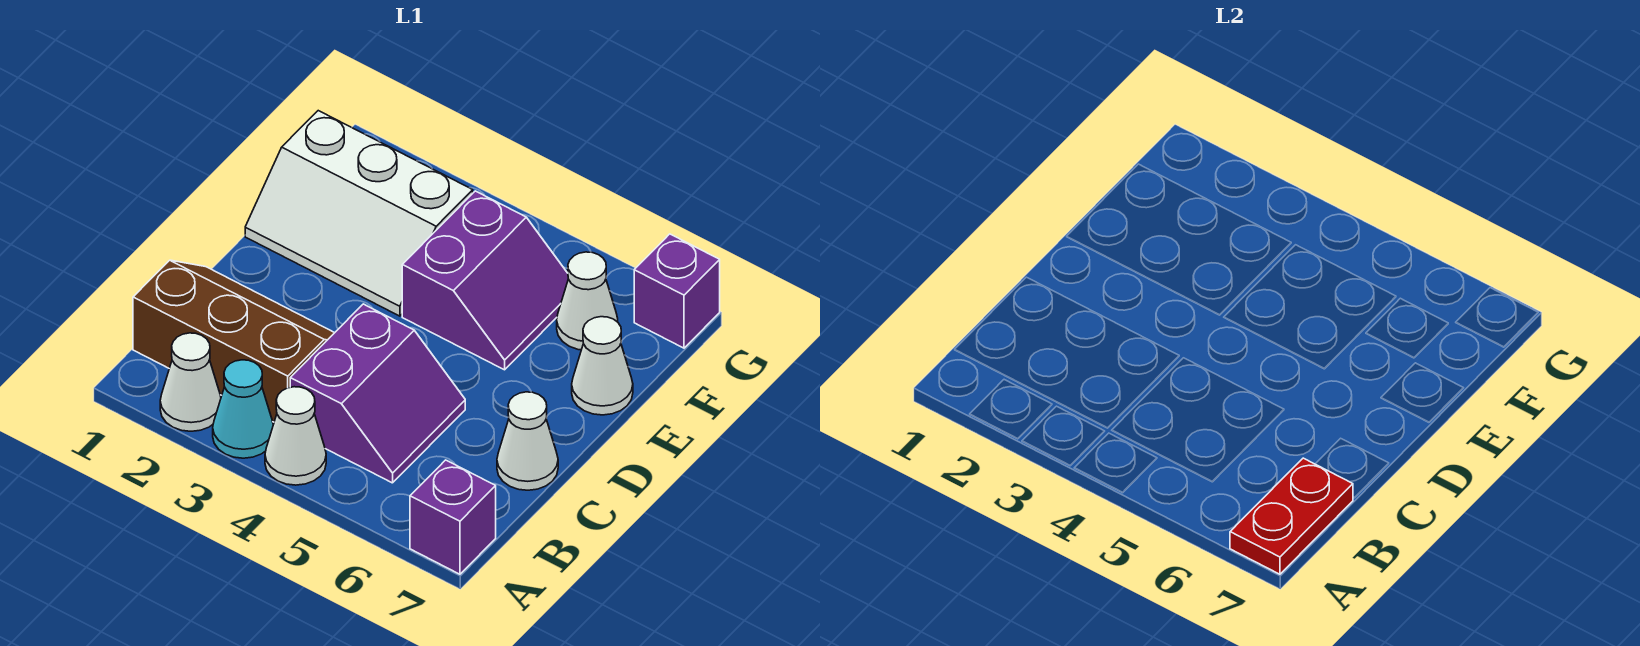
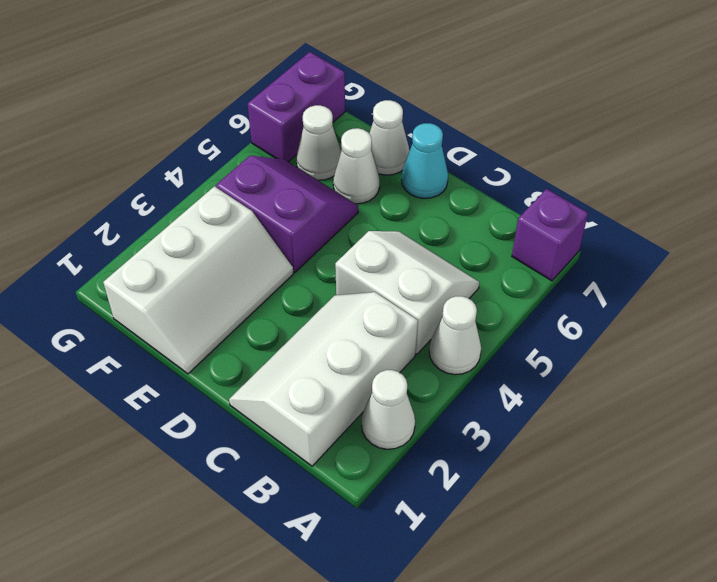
cyan 1x1 cone [213,360,273,458] -> cyan 1x1 cone moved to [402,123,448,199]
red 1x2 plate [1230,458,1353,574] -> none
brown 2x3 slope [133,260,334,422] -> white 2x3 slope [229,292,418,466]
purple 2x2 slope [290,304,465,483] -> white 2x2 slope [335,231,479,354]
white 1x1 cone [497,392,558,490] -> white 1x1 cone moved to [333,128,380,204]
purple 1x1 brick [634,234,720,348] -> purple 1x2 brick [248,52,345,162]

